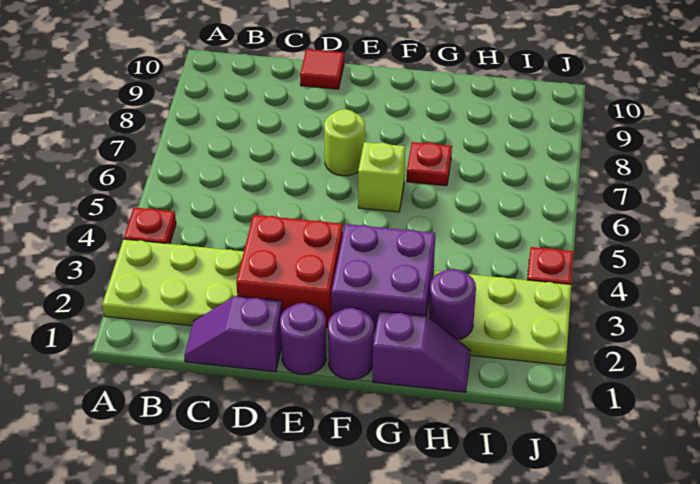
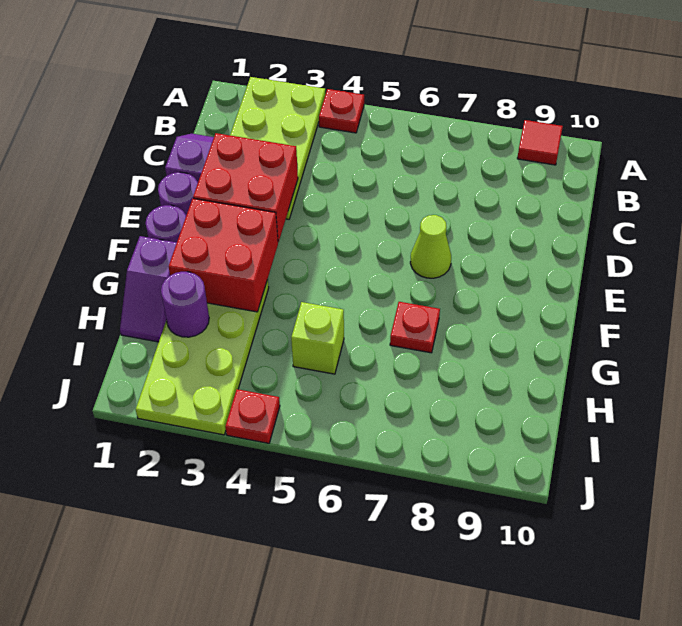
red 1x1 tile [300,49,344,89] -> red 1x1 tile moved to [517,120,563,165]
lime 1x1 round brick [324,109,365,176] -> lime 1x1 cone [410,215,451,278]
purple 2x2 brick [331,224,435,333] -> red 2x2 brick [169,198,278,312]
lime 1x1 brick [358,142,405,212] -> lime 1x1 brick moved to [291,302,344,374]

